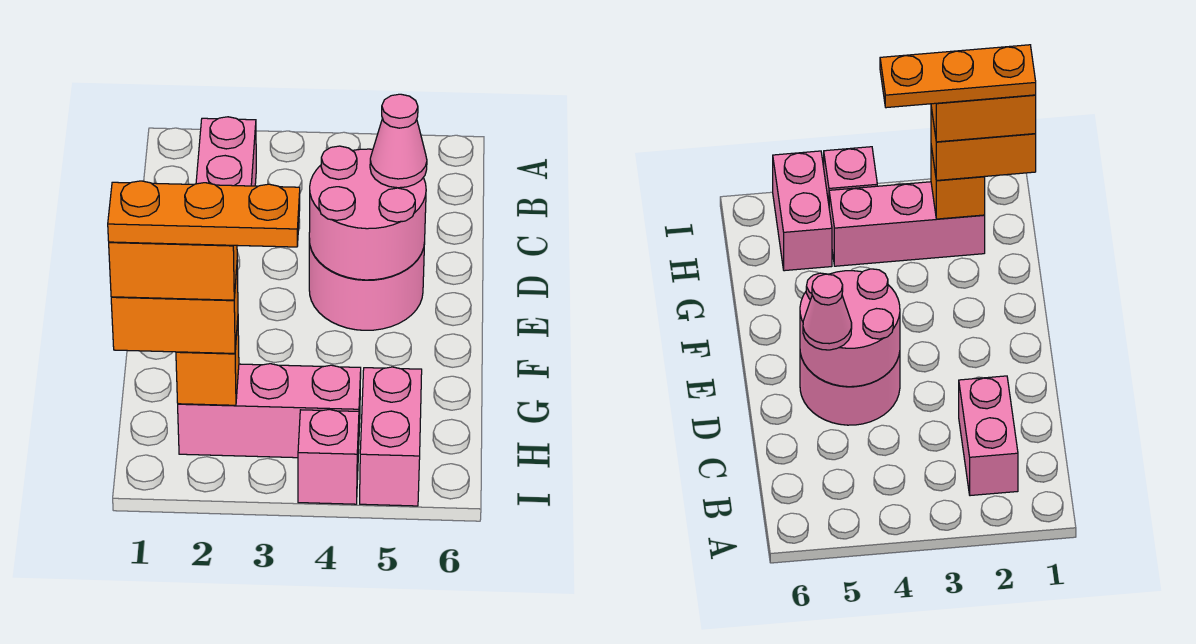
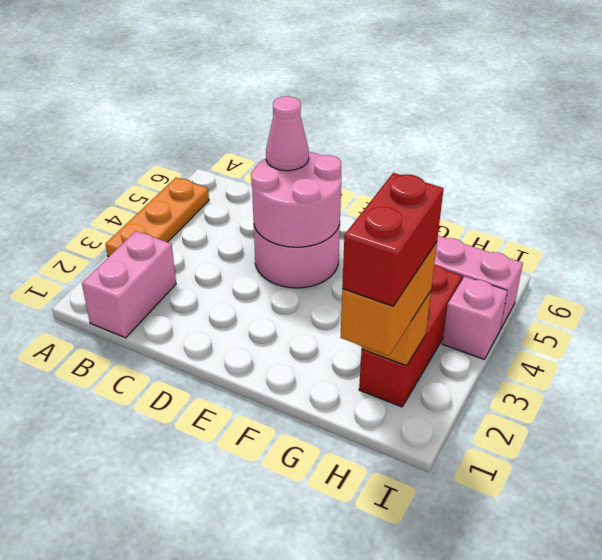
pink 1x2 brick [196,117,256,186] -> pink 1x2 brick turned to [82,231,176,338]
orange 1x2 brick [109,242,237,300] -> red 1x2 brick [342,173,444,306]
orange 1x3 plate [108,181,300,247] -> orange 1x3 plate moved to [106,178,209,257]
pink 1x3 brick [178,364,361,458] -> red 1x3 brick [359,265,462,407]

